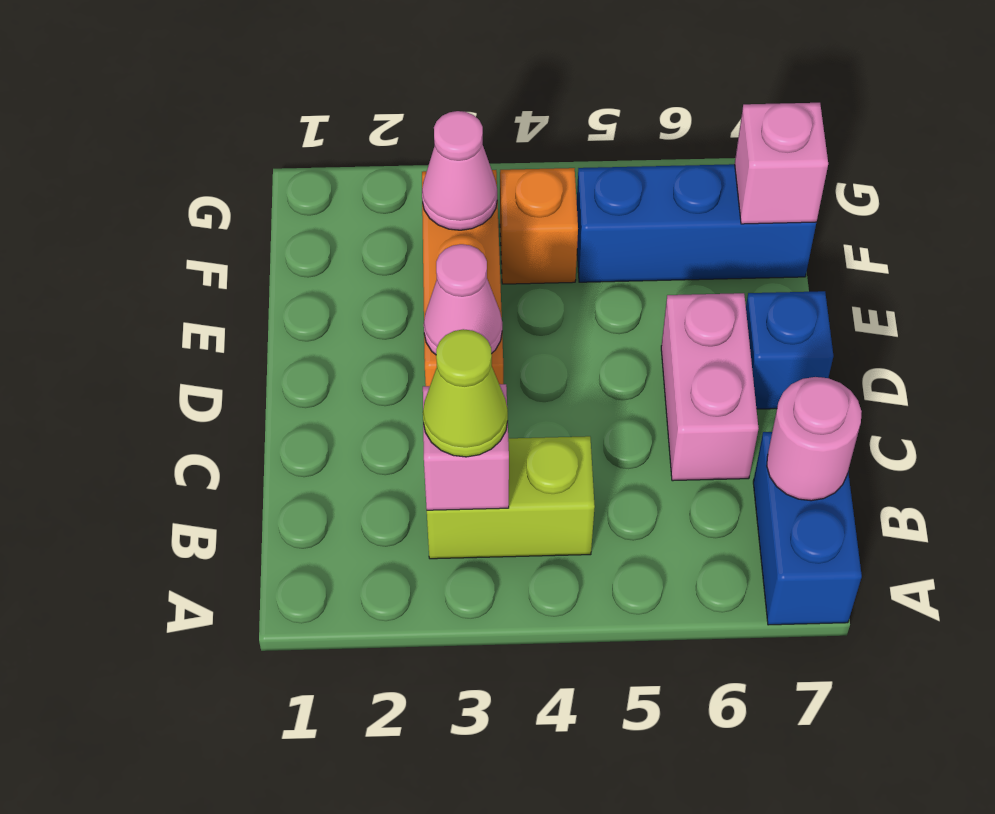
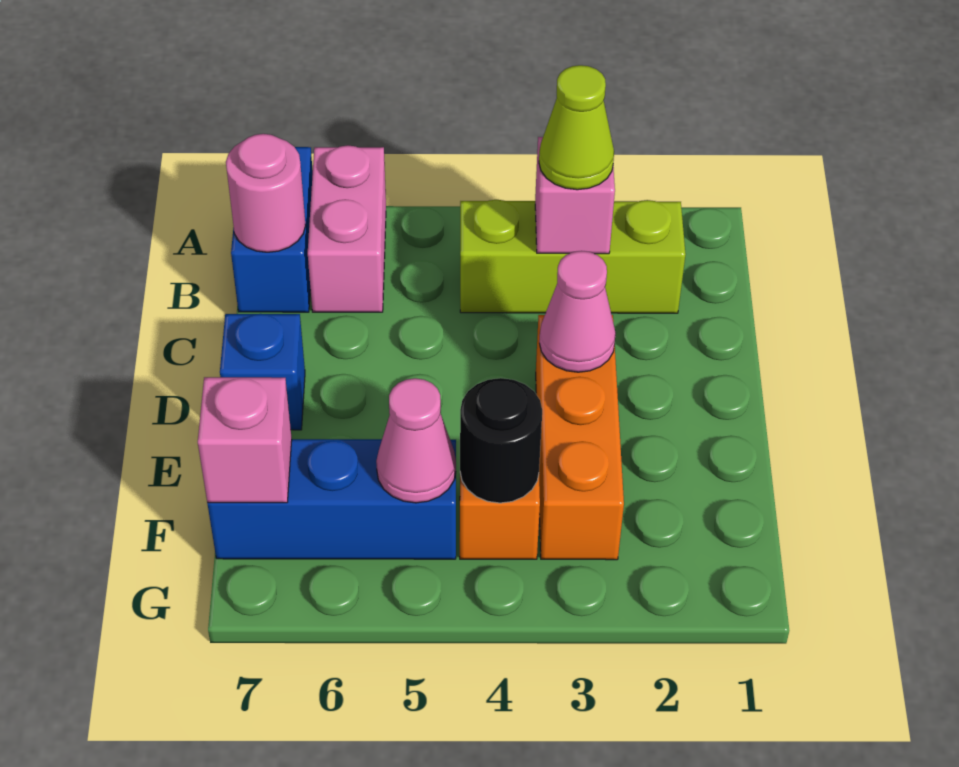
lime 1x2 brick [427,436,595,559] -> lime 1x3 brick [460,200,686,313]
pink 1x2 brick [661,293,758,481] -> pink 1x2 brick moved to [308,145,386,312]
pink 1x1 cone [422,111,497,230] -> pink 1x1 cone moved to [376,378,456,503]
none -> black 1x1 round brick [460,378,542,503]

